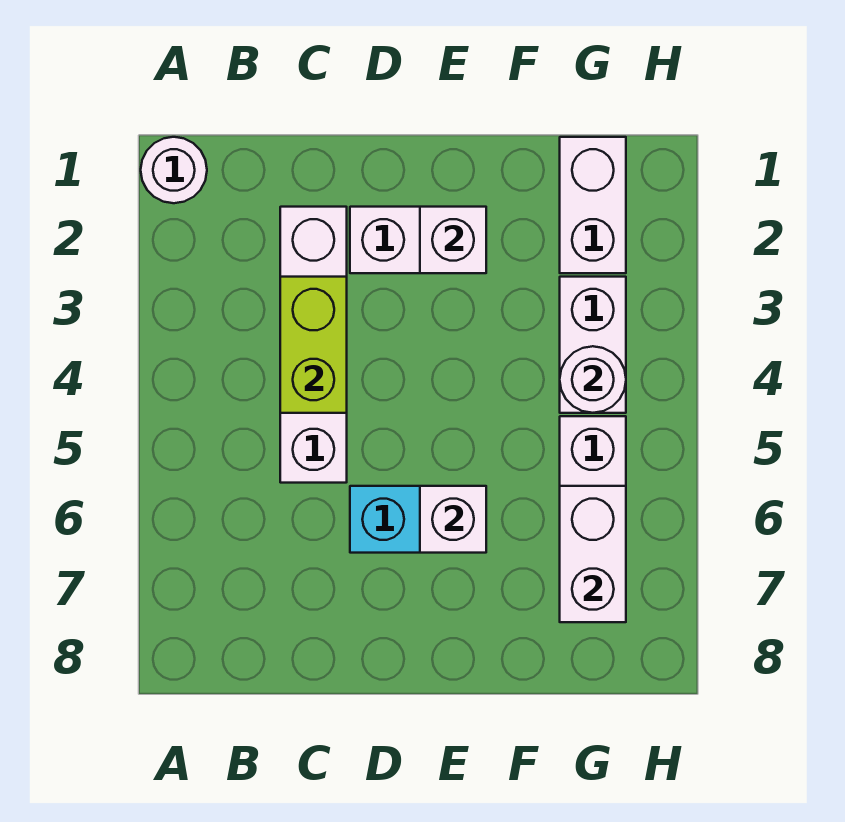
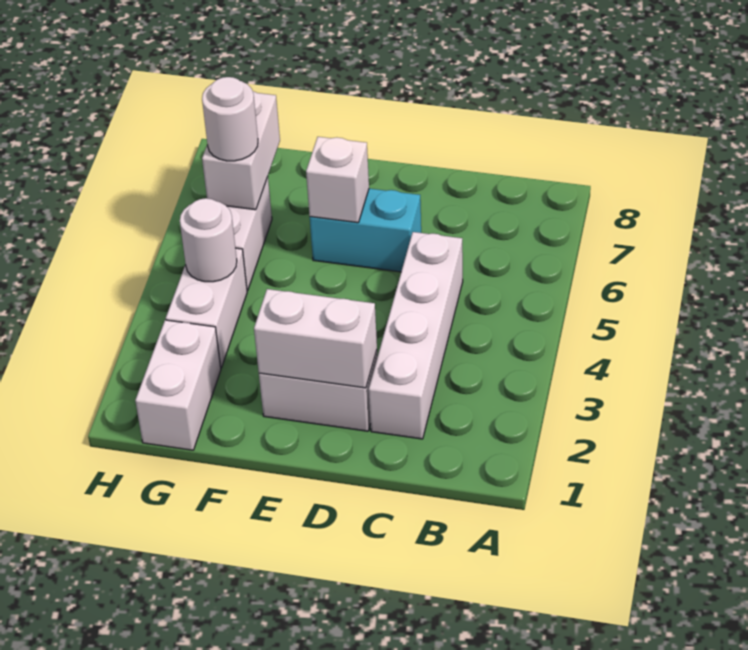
white 1x1 round brick [141,137,207,203] -> white 1x1 round brick moved to [202,77,258,161]
lime 1x2 brick [280,277,347,413] -> none
white 1x1 brick [420,207,486,273] -> white 1x2 brick [254,289,377,388]

